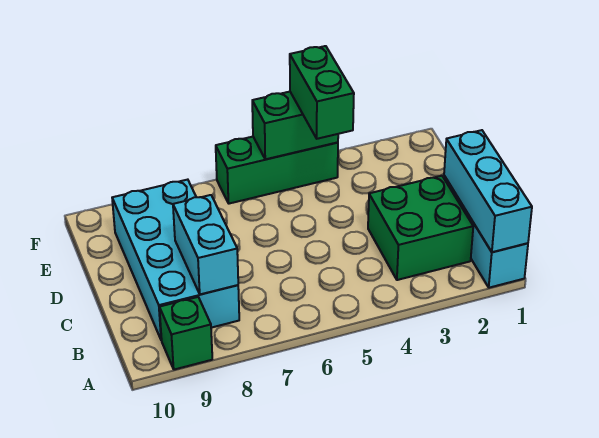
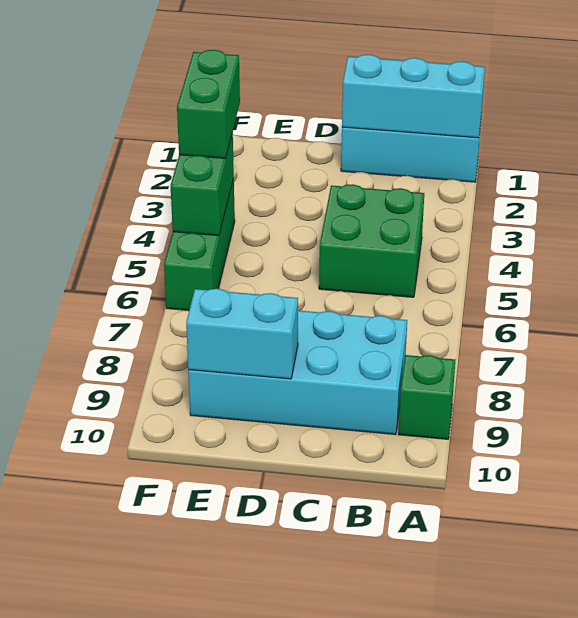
green 2x2 brick [368,176,473,280] -> green 2x2 brick moved to [319,184,424,297]
cyan 1x2 brick [173,195,238,294] -> cyan 1x2 brick moved to [186,289,298,379]
green 1x2 brick [290,46,354,139] -> green 1x2 brick turned to [177,50,240,159]

